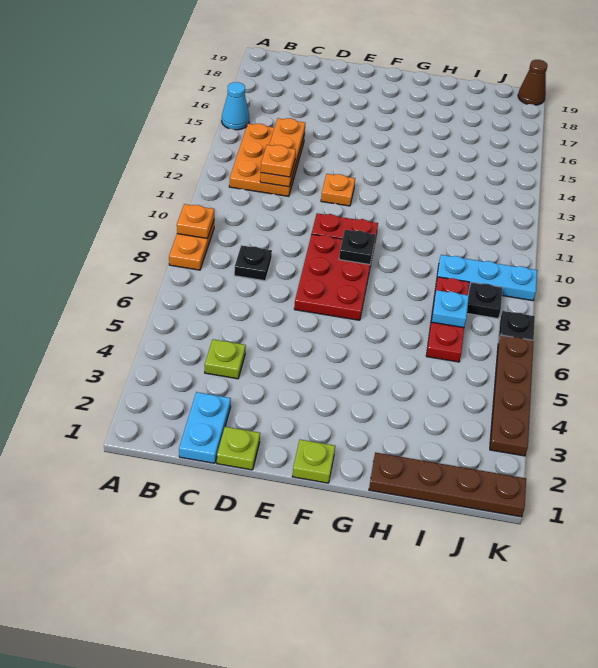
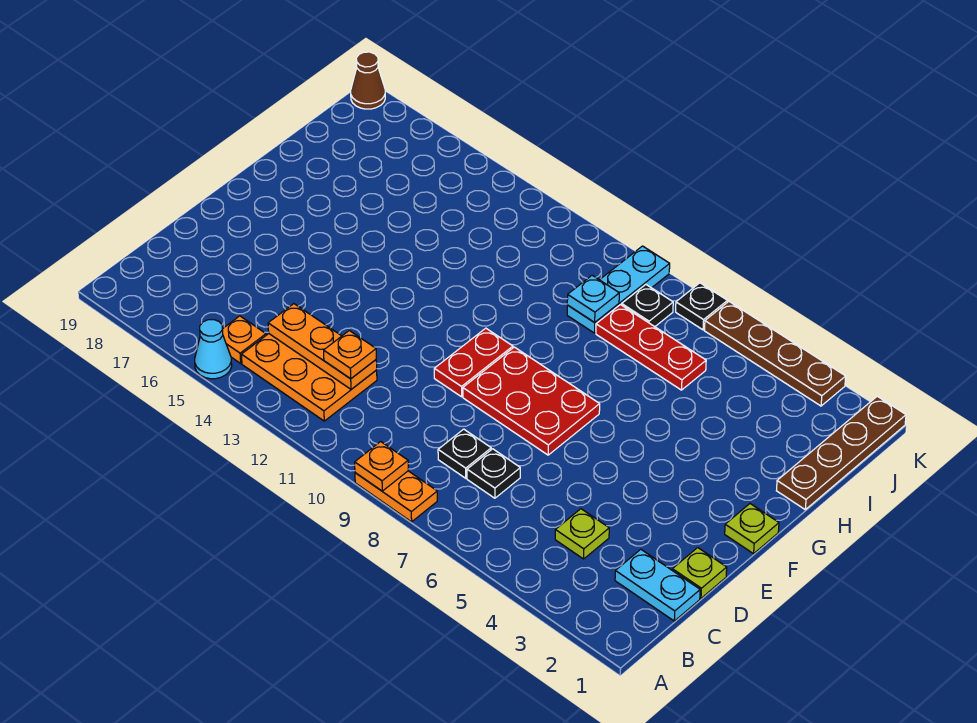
orange 1x1 plate [321,174,355,206] -> orange 1x1 plate moved to [223,316,266,363]
black 1x1 plate [339,230,375,265] -> black 1x1 plate moved to [467,449,520,498]
cyan 1x1 plate [432,290,469,328] -> cyan 1x1 plate moved to [567,275,619,322]

